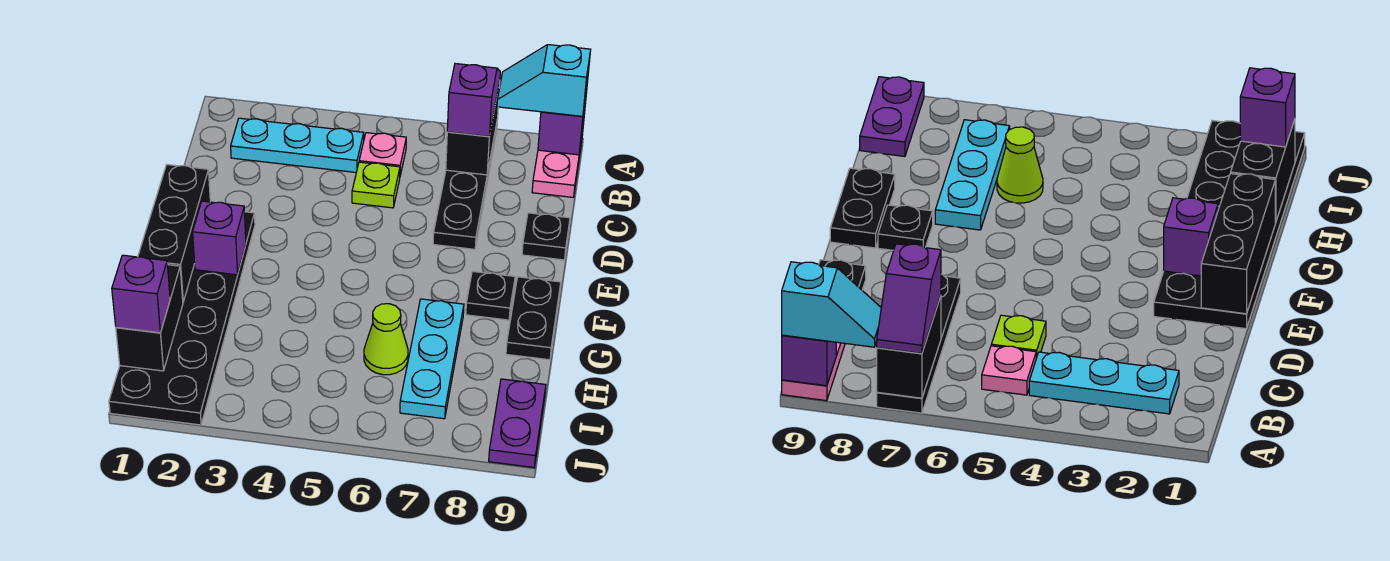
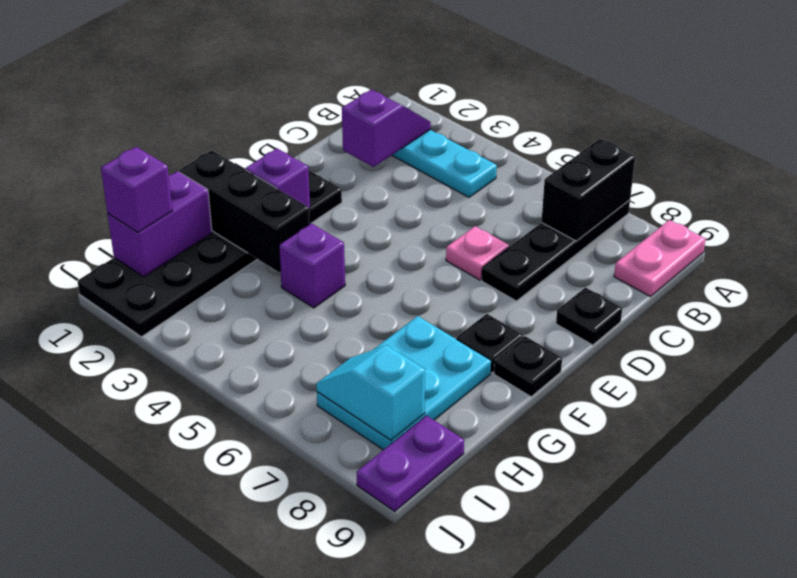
purple 1x2 slope [447,64,500,136] -> purple 1x2 slope moved to [342,89,431,167]
cyan 1x2 slope [497,45,591,116] -> cyan 1x2 slope moved to [316,345,425,440]
purple 1x1 brick [538,92,587,155] -> purple 1x1 brick moved to [279,223,345,308]
pink 1x1 plate [359,133,406,175] -> pink 1x1 plate moved to [446,226,509,280]
lime 1x1 plate [352,162,400,208] -> none
black 1x3 brick [138,165,210,302] -> black 1x3 brick turned to [179,150,310,272]
black 1x2 plate [506,277,561,360] -> black 1x1 plate [494,336,562,397]
cyan 1x3 plate [400,299,464,419] -> cyan 2x3 plate [317,316,491,450]
black 1x2 brick [116,265,183,371] -> purple 1x2 brick [108,171,212,277]
lime 1x1 cone [364,304,408,375] -> none

